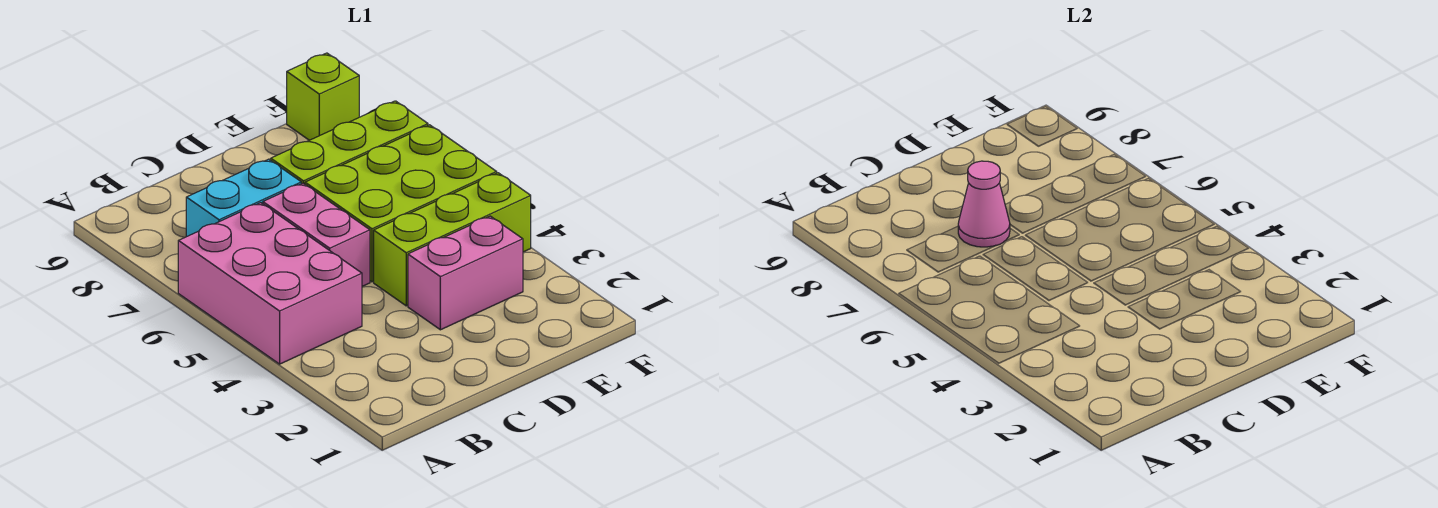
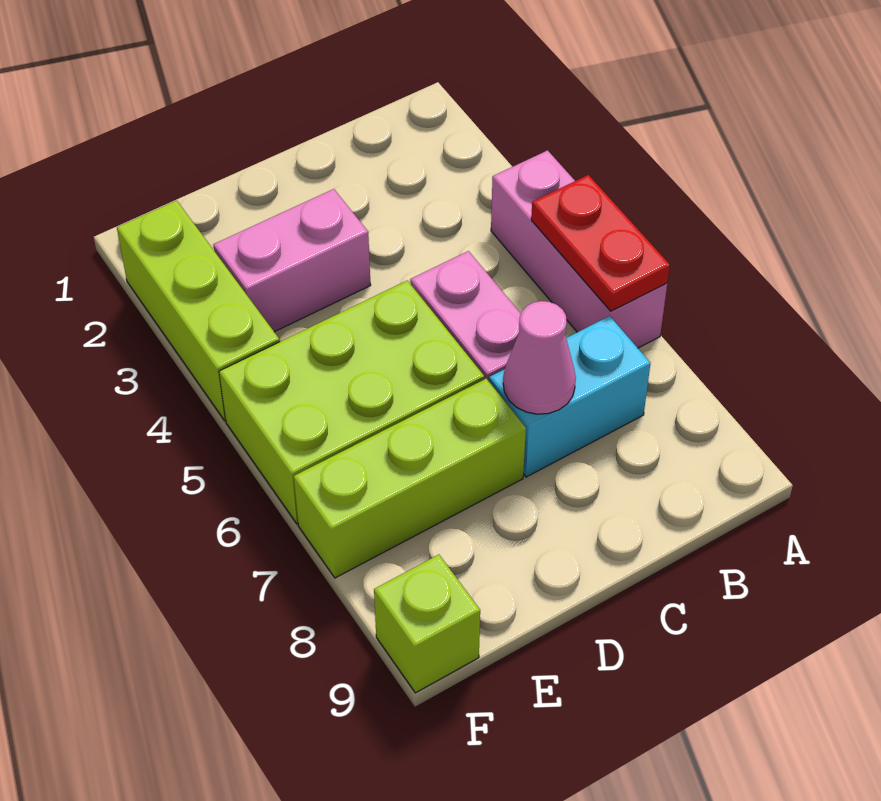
pink 2x3 brick [178,203,362,364] -> pink 1x3 brick [491,150,667,348]
none -> red 1x2 plate [531,175,670,311]
lime 1x3 brick [374,173,531,306] -> lime 1x3 brick turned to [117,201,280,420]

